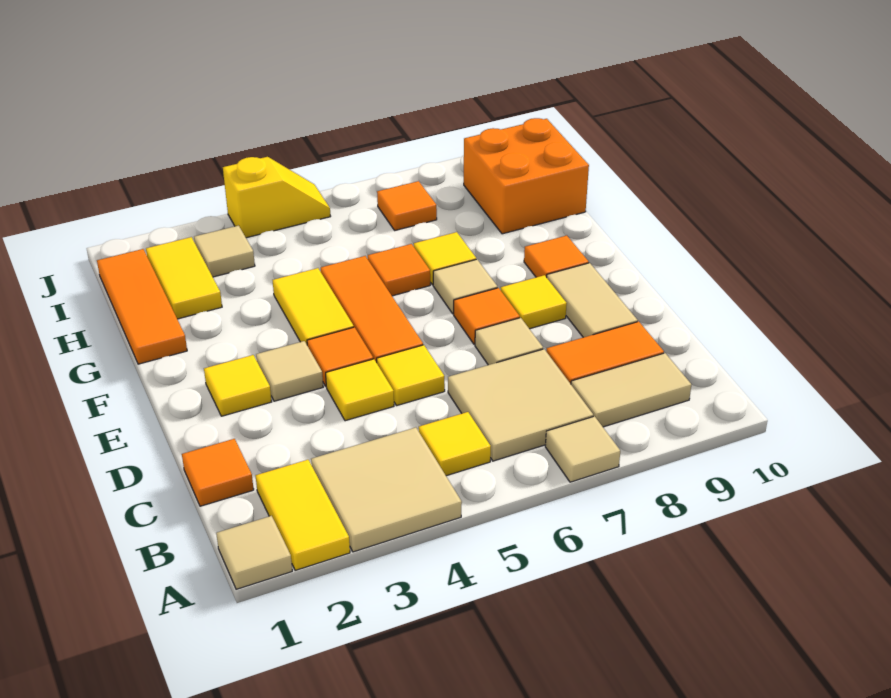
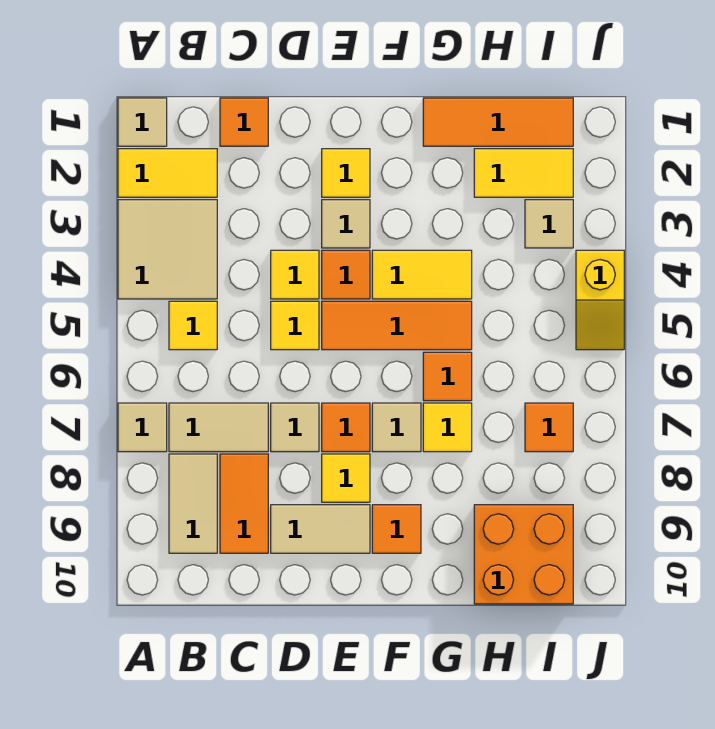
tan 2x2 tile [448,349,593,461] -> tan 1x2 tile [169,403,268,452]

